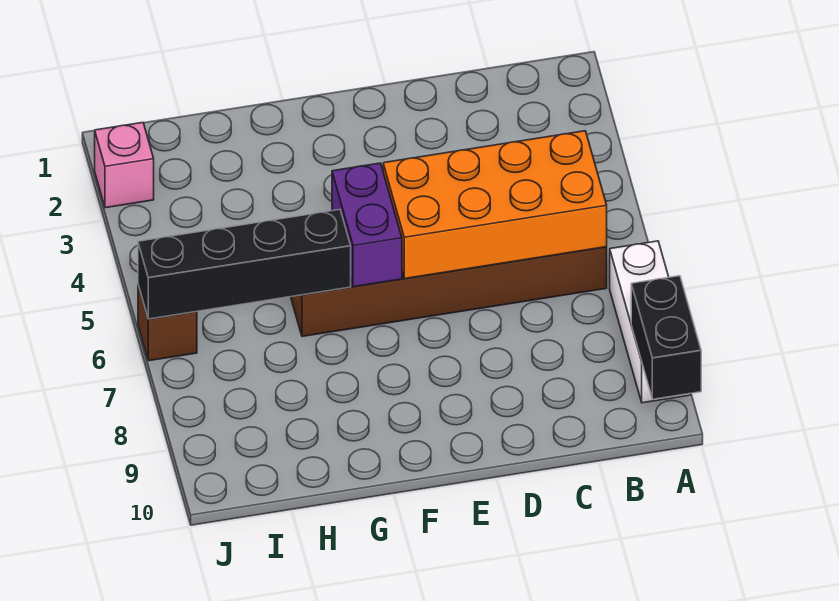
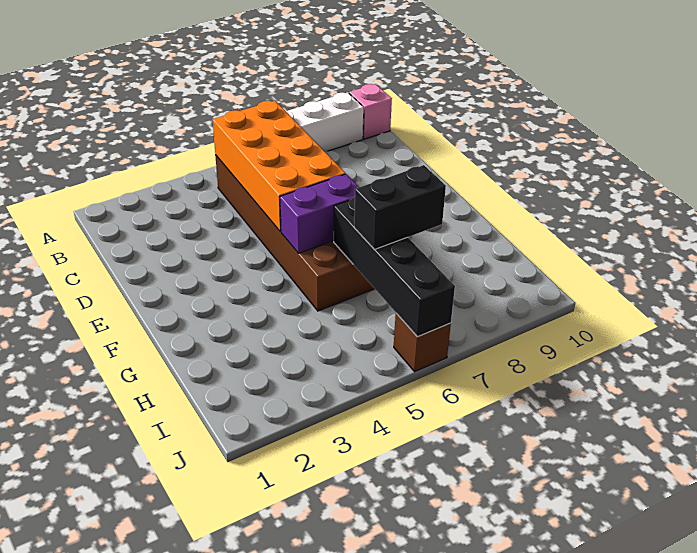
black 1x2 brick [631,276,701,399] -> black 1x2 brick moved to [354,165,446,249]
pink 1x1 brick [95,122,154,208] -> pink 1x1 brick moved to [349,84,392,139]

